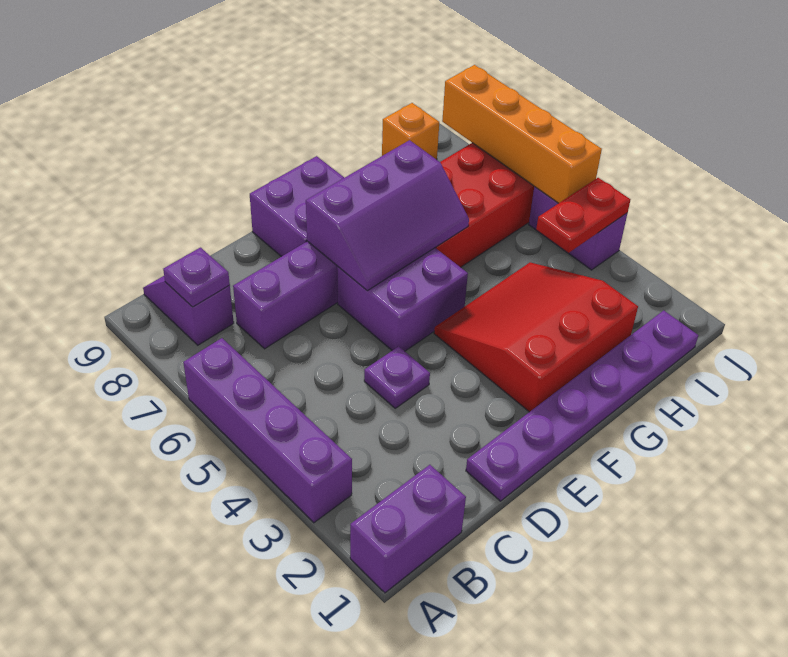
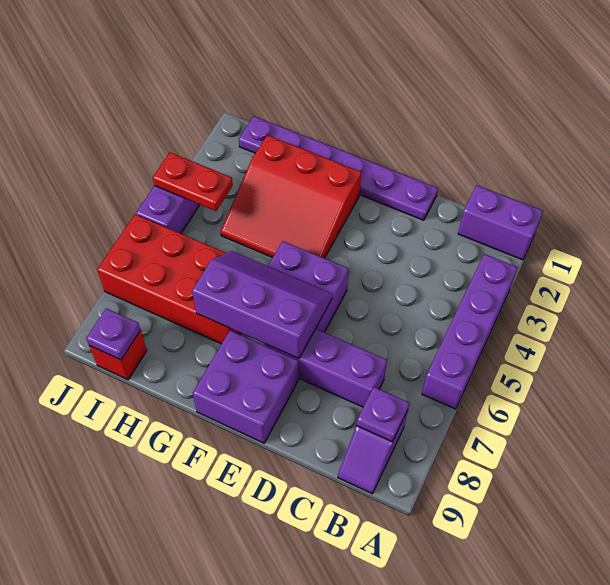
purple 1x1 plate [364,346,430,408] -> purple 1x1 plate moved to [86,308,140,360]
orange 1x1 brick [382,103,439,160] -> red 1x1 brick [89,330,147,380]
orange 1x4 brick [442,65,602,203] -> none

